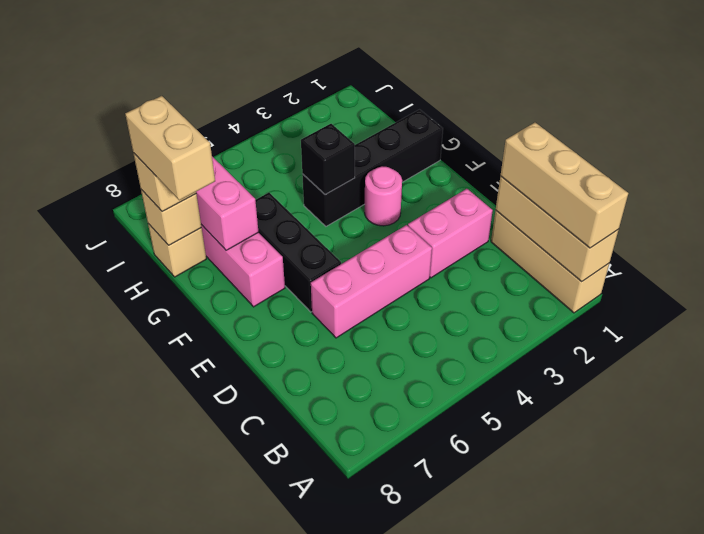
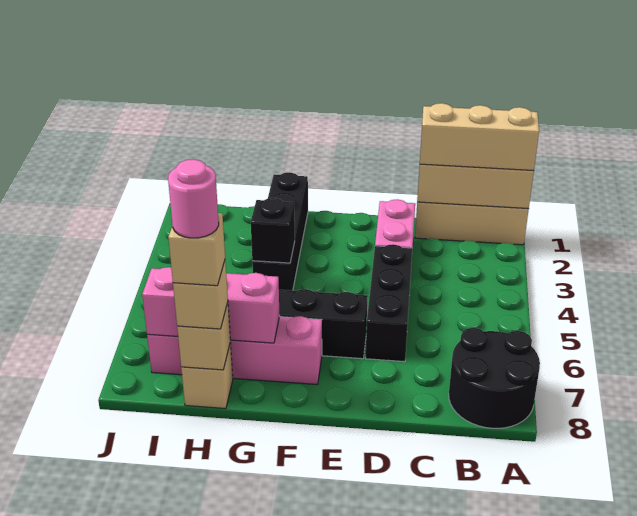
none -> black 2x2 round brick [449,328,540,428]
pink 1x3 brick [311,225,432,338] -> black 1x3 brick [366,244,412,362]
pink 1x1 round brick [365,166,402,226] -> pink 1x1 round brick moved to [168,159,219,238]
tan 1x2 brick [125,96,215,200] -> tan 1x1 brick [168,213,225,286]

